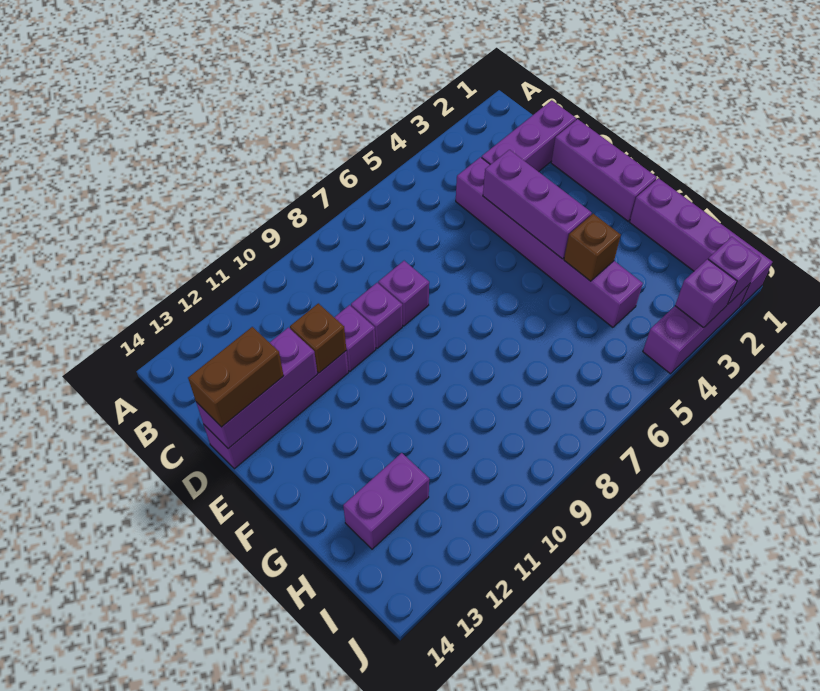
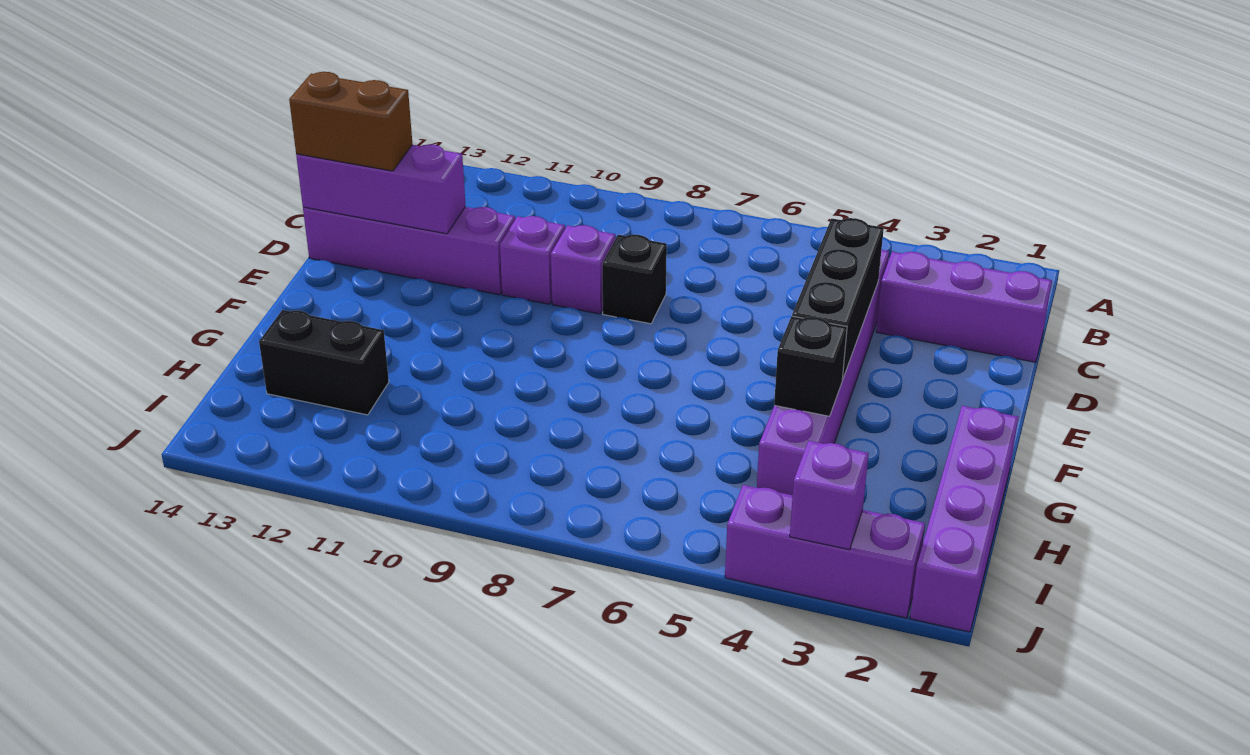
purple 1x3 brick [551,119,657,221] -> none
purple 1x3 brick [483,150,592,259] -> black 1x3 brick [792,218,884,380]
purple 1x1 brick [378,261,429,326] -> black 1x1 brick [602,235,667,324]
brown 1x1 brick [290,303,346,373] -> none
brown 1x1 brick [564,214,621,281] -> black 1x1 brick [774,316,847,416]
purple 1x2 brick [343,453,429,549] -> black 1x2 brick [259,310,389,415]
purple 1x1 brick [708,237,761,305] -> none

